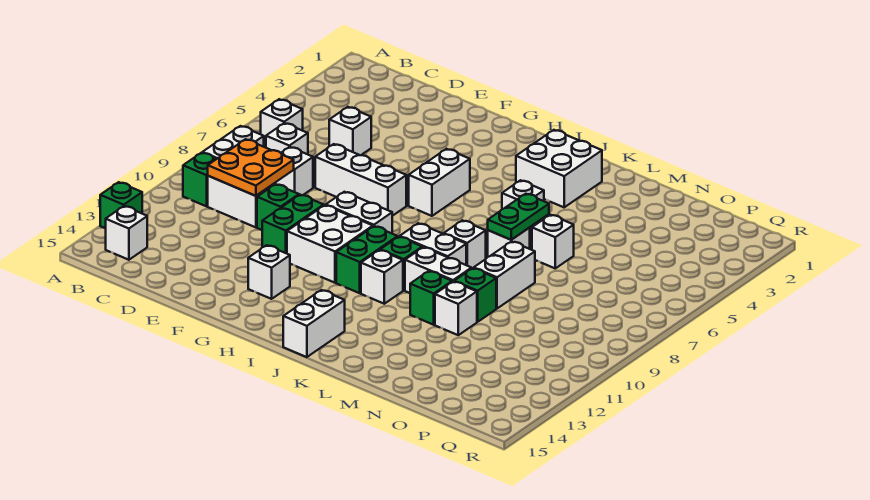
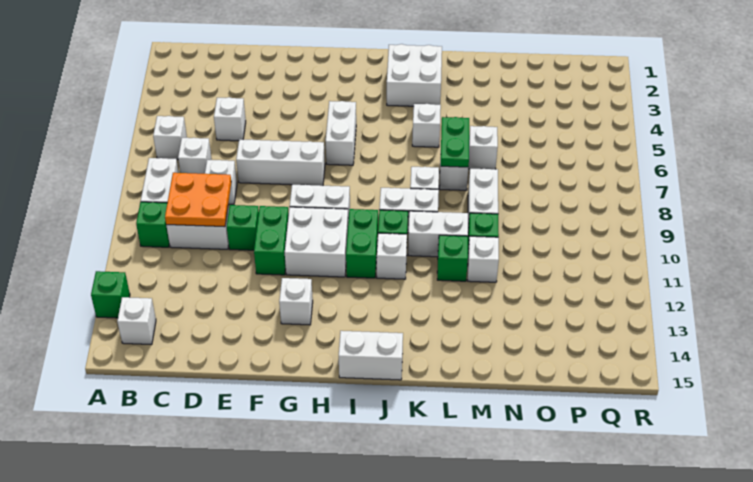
white 1x2 brick [283,290,345,357] -> white 1x2 brick turned to [339,331,403,380]

